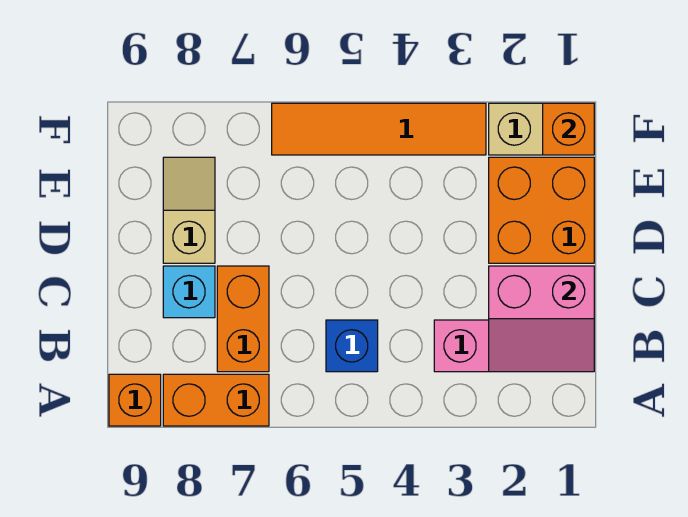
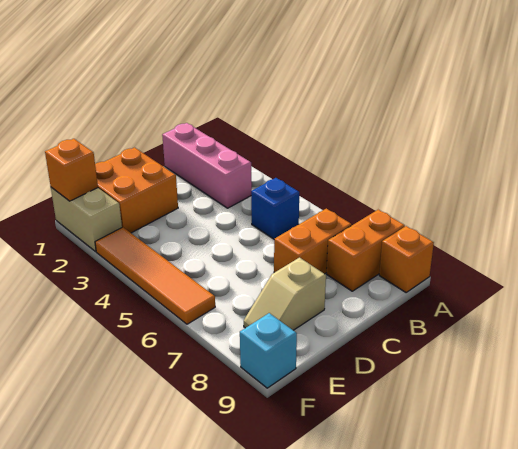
orange 1x2 brick [163,374,269,426] -> orange 1x2 brick turned to [327,210,405,291]
pink 2x2 slope [489,266,594,372] -> none
cyan 1x1 brick [163,266,215,318] -> cyan 1x1 brick moved to [240,313,297,388]

